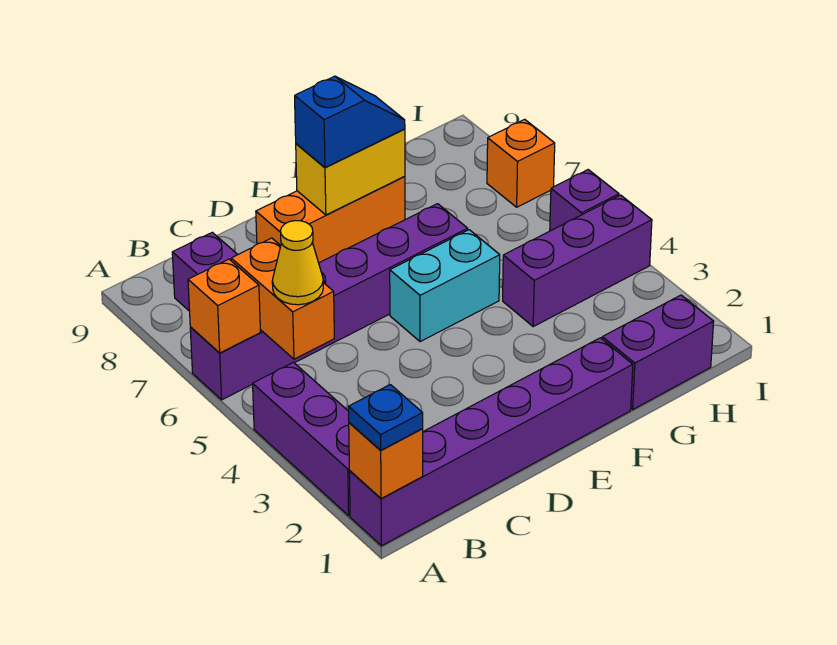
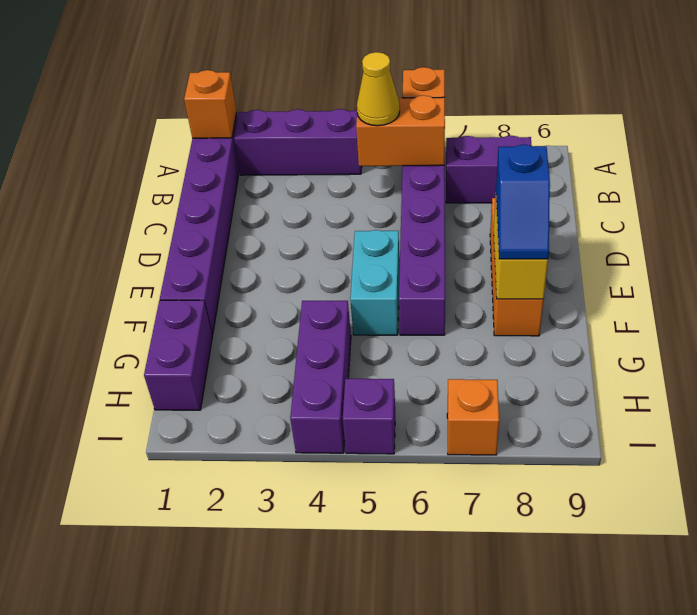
blue 1x1 plate [349,385,423,450] -> none

